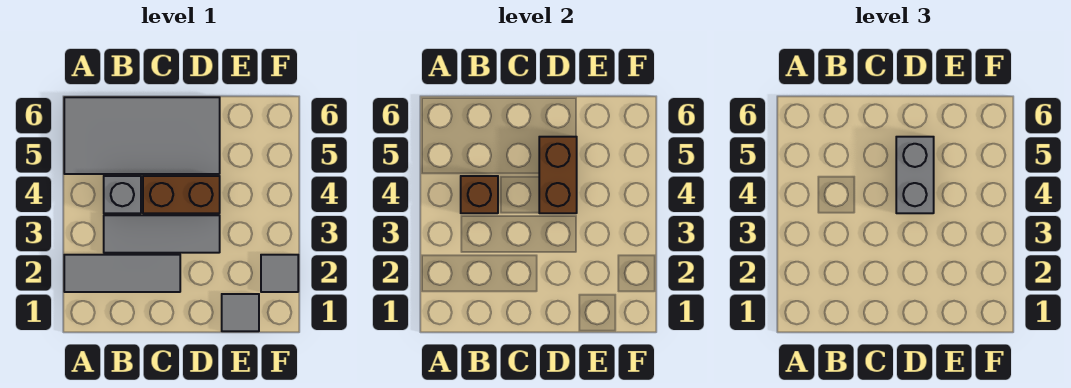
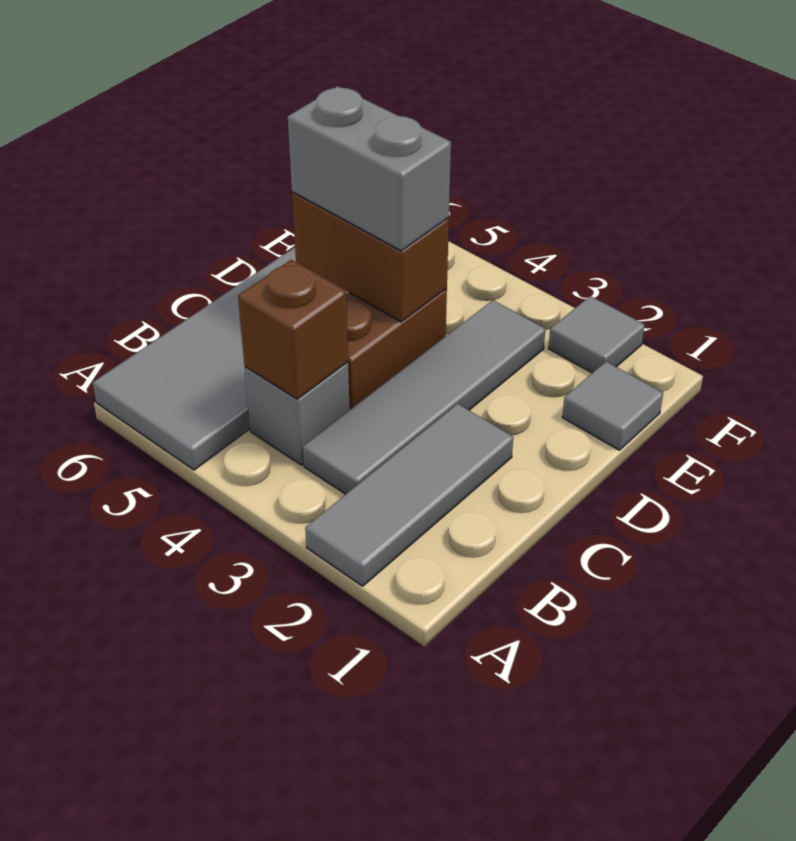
grey 1x3 tile [104,215,220,253] -> grey 1x4 tile [303,300,545,494]

